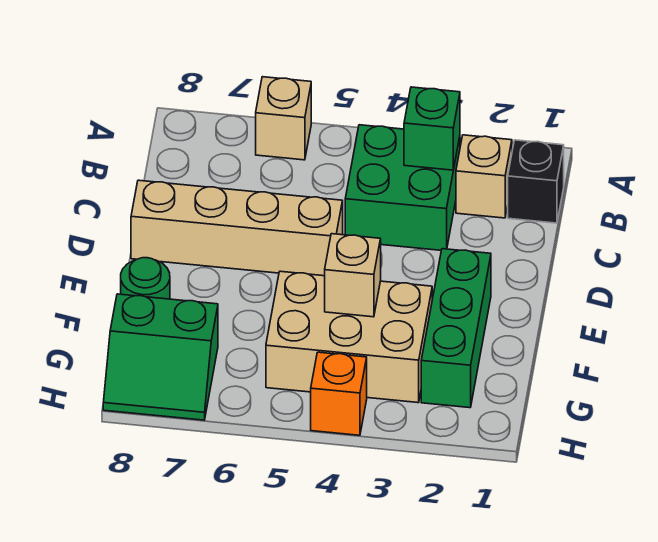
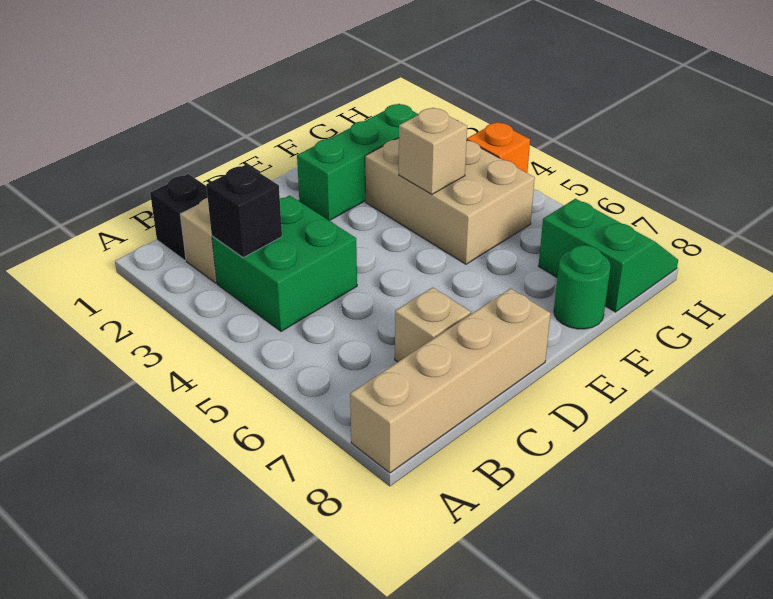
tan 1x1 brick [256,77,311,160] -> tan 1x1 brick moved to [395,287,471,362]
green 1x1 brick [404,87,460,170] -> black 1x1 brick [206,164,282,258]
tan 1x4 brick [131,180,343,276] -> tan 1x4 brick turned to [350,288,551,473]

